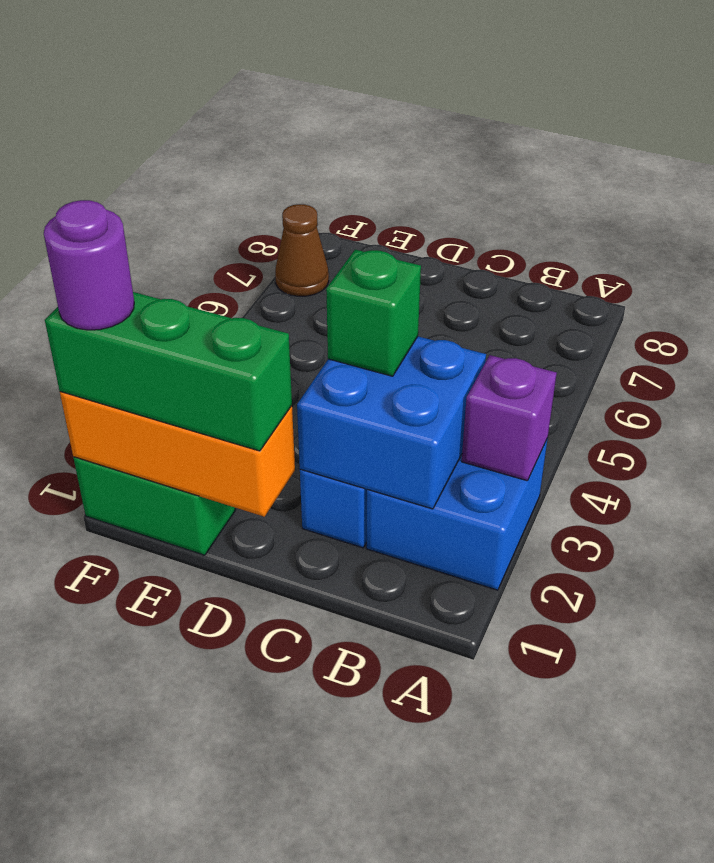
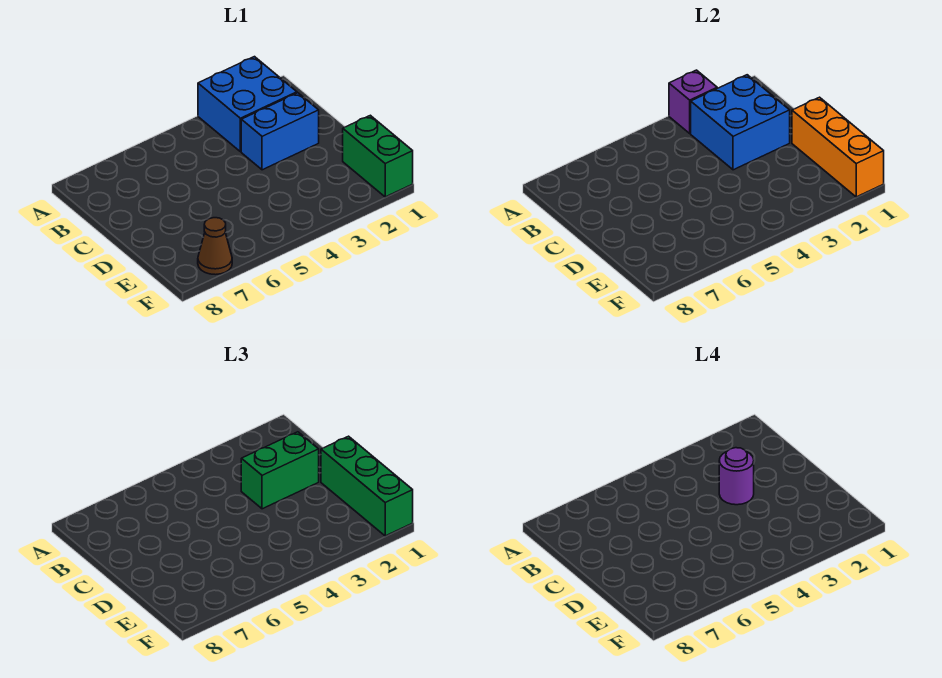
green 1x1 brick [326,250,421,376] -> green 1x2 brick [241,432,319,509]
purple 1x1 round brick [44,200,134,330] -> purple 1x1 round brick moved to [719,448,754,505]

